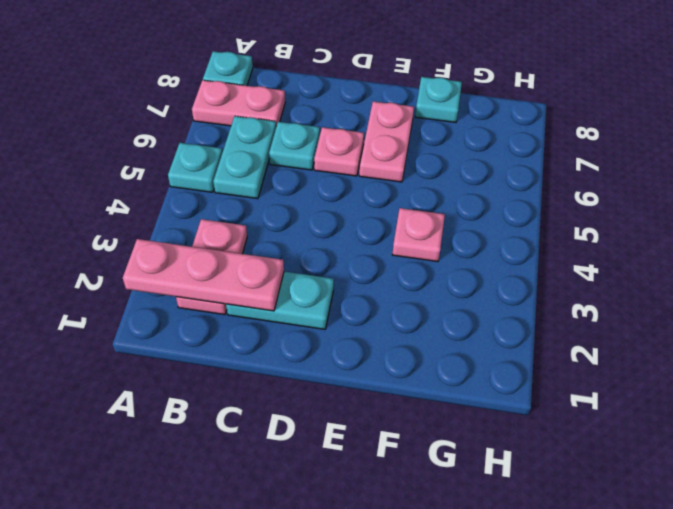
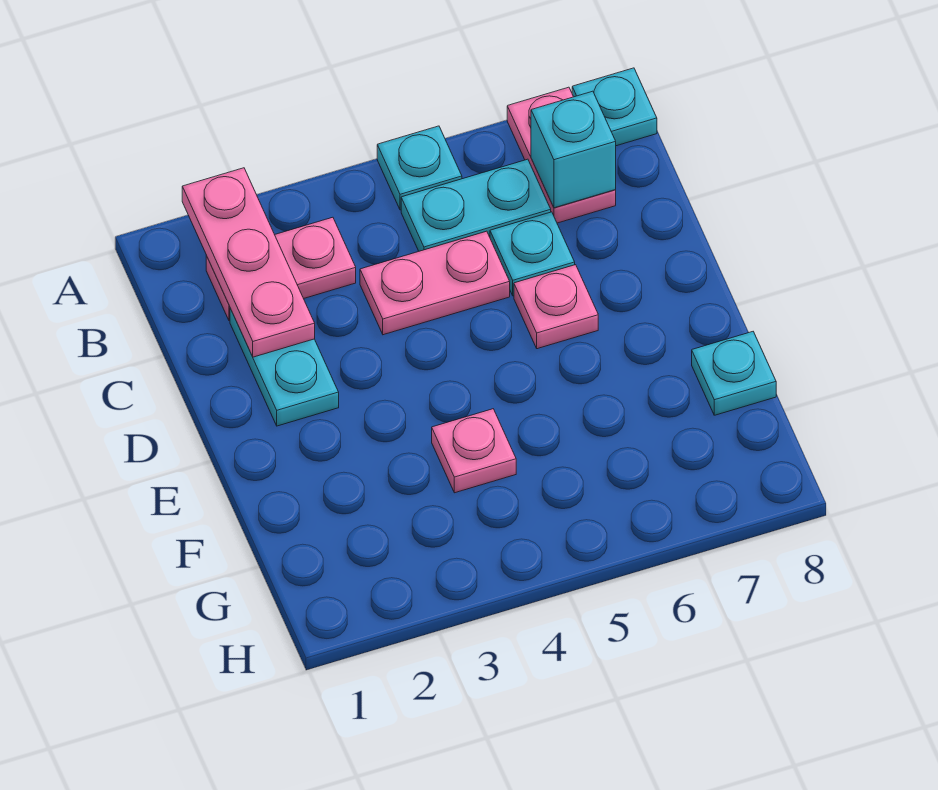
none -> cyan 1x1 brick [531,91,616,208]
pink 1x2 plate [359,101,414,182] -> pink 1x2 plate moved to [360,231,510,335]

